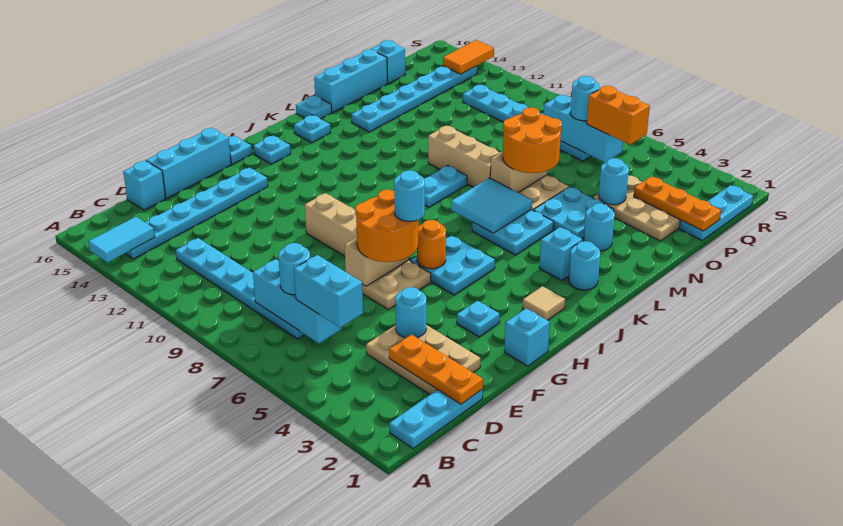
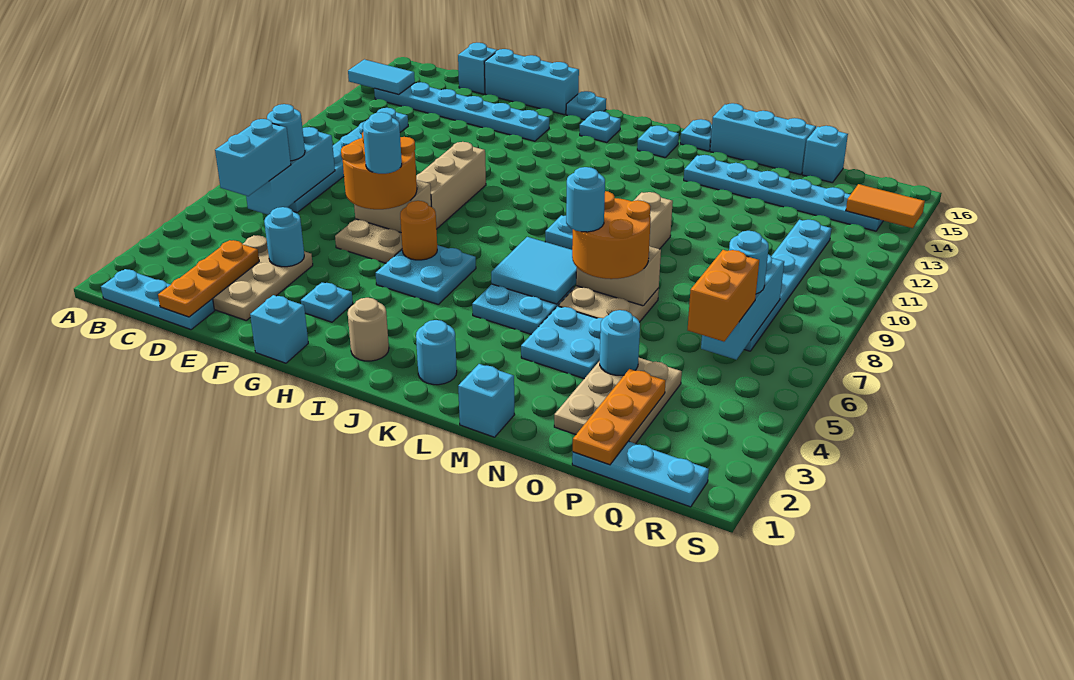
tan 1x1 tile [522,286,565,320] -> tan 1x1 round brick [348,298,389,361]
cyan 1x1 brick [539,227,582,280] -> cyan 1x1 brick moved to [458,364,515,437]
cyan 1x1 round brick [584,203,615,251] -> cyan 1x1 round brick moved to [566,167,605,232]

